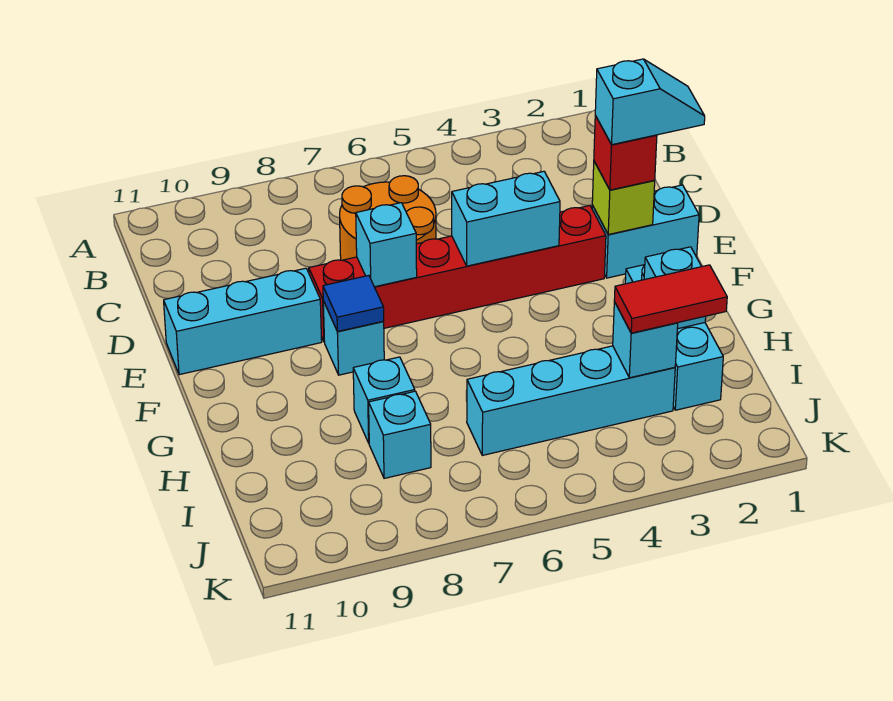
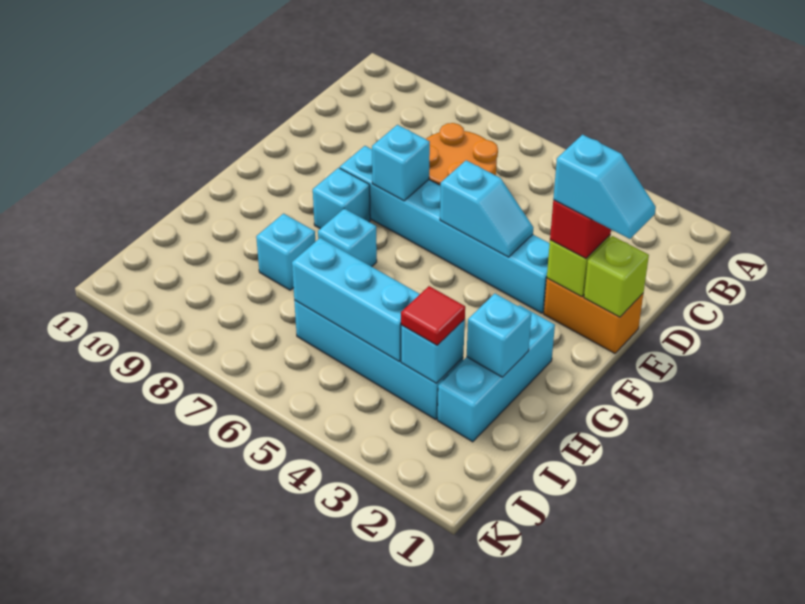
cyan 1x2 brick [592,185,699,278] -> orange 1x2 brick [544,278,643,353]
none -> lime 1x1 brick [584,236,649,317]
red 1x6 brick [309,205,606,342] -> cyan 1x6 brick [340,146,550,313]
cyan 1x2 brick [452,171,560,266] -> cyan 1x2 slope [440,160,533,257]
cyan 1x3 brick [164,268,322,375] -> cyan 1x3 brick moved to [292,238,420,361]
blue 1x1 tile [323,275,384,332] -> none
red 1x2 tile [614,265,727,333] -> red 1x1 tile [401,286,465,345]
cyan 1x1 brick [369,391,431,478] -> cyan 1x1 brick moved to [318,209,377,267]

